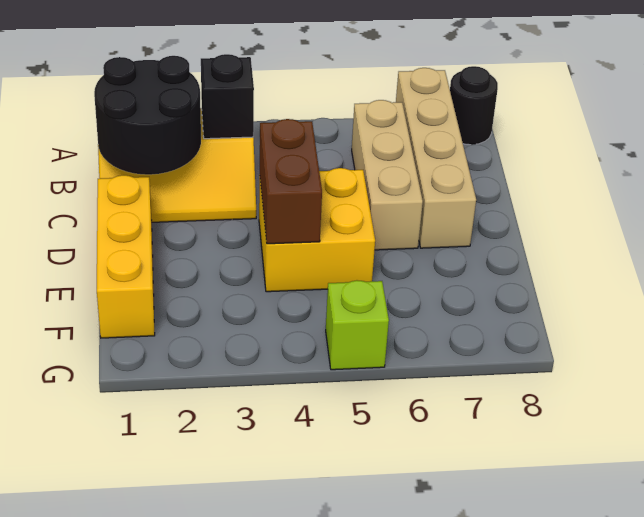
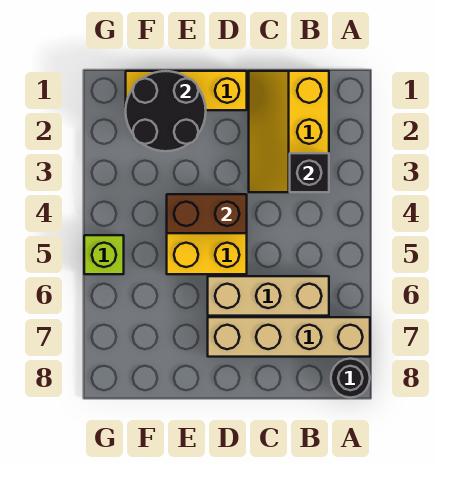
black 2x2 round brick [94,56,201,175] -> black 2x2 round brick moved to [126,71,206,151]

